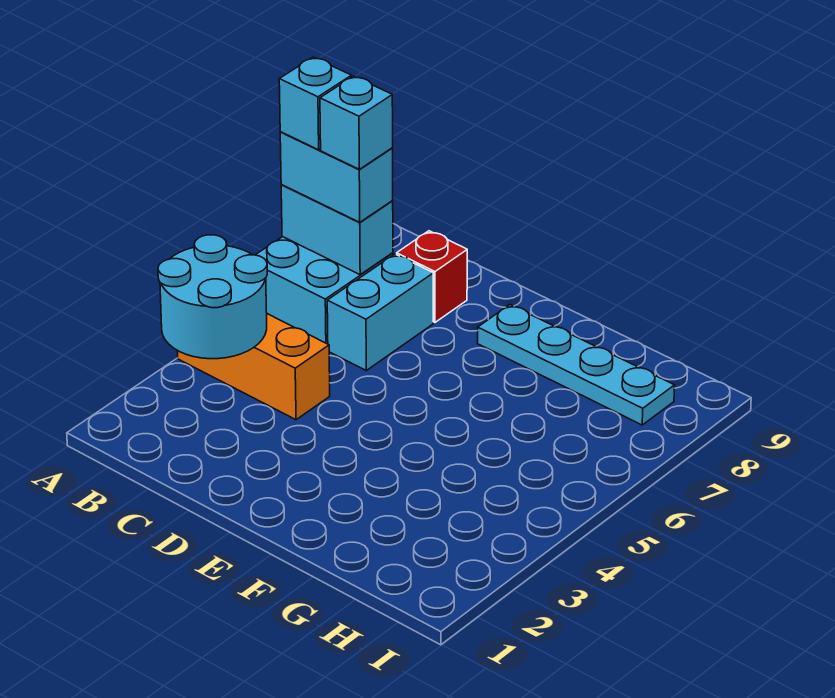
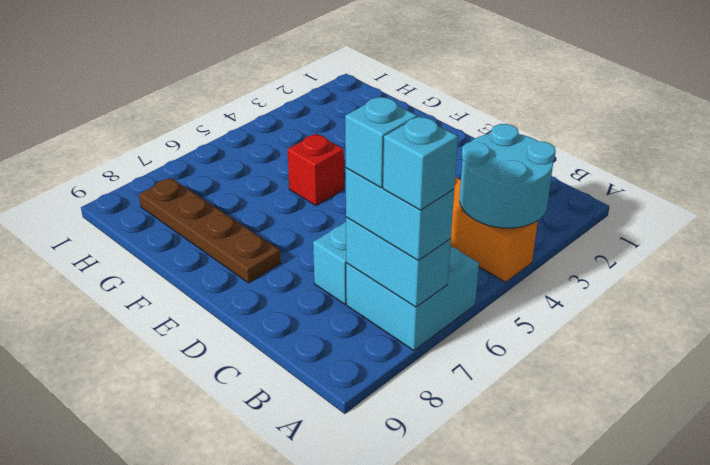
red 1x1 brick [397,231,467,322] -> red 1x1 brick moved to [287,134,344,206]
cyan 1x4 plate [478,305,675,425] -> brown 1x4 plate [139,178,281,283]

